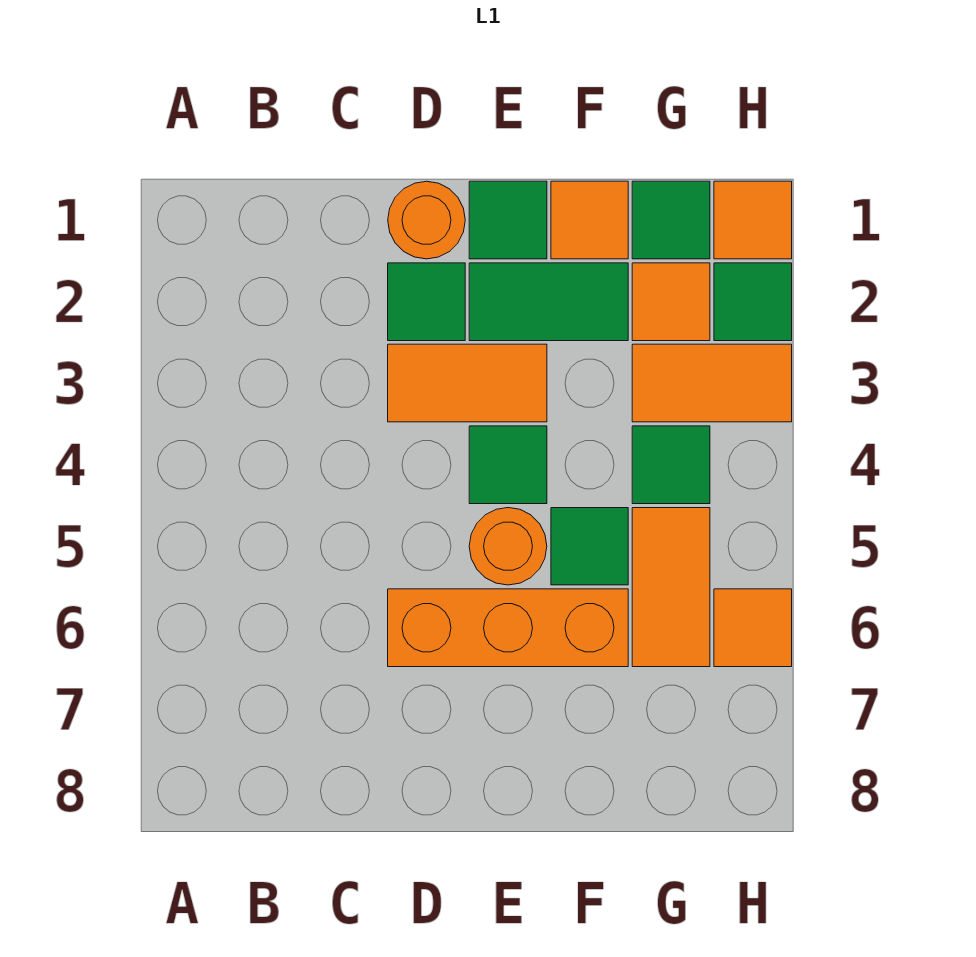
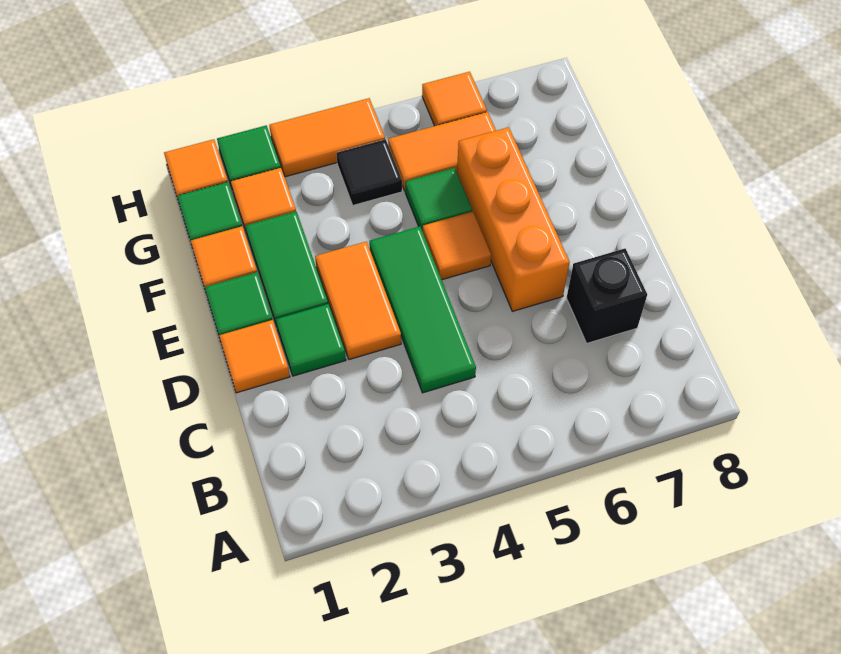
none -> black 1x1 brick [567,249,647,343]
orange 1x1 round brick [388,181,465,259] -> orange 1x1 tile [219,320,290,393]
green 1x1 tile [469,426,547,504] -> green 1x3 tile [369,226,476,393]
orange 1x1 round brick [469,508,547,585] -> orange 1x1 tile [423,212,491,280]
orange 1x2 tile [632,344,792,422] -> orange 1x2 tile turned to [269,98,385,177]
green 1x1 tile [632,426,710,504] -> black 1x1 tile [337,139,402,205]

